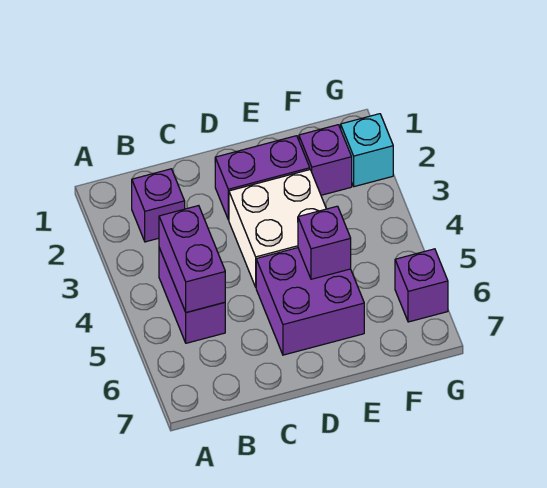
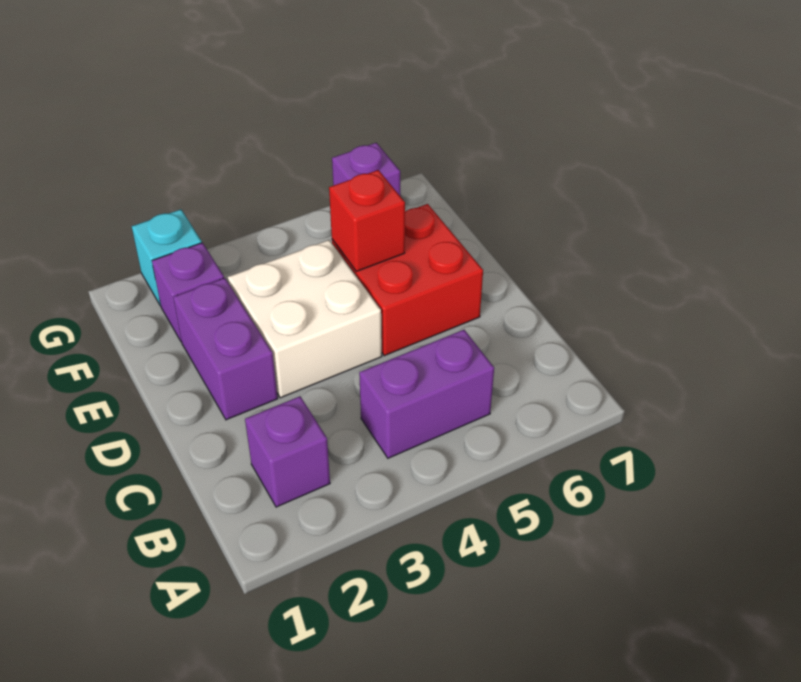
purple 1x2 brick [159,206,225,312] -> none
purple 2x2 brick [256,248,364,355] -> red 2x2 brick [332,204,483,356]
purple 1x1 brick [298,206,351,279] -> red 1x1 brick [329,170,405,271]

